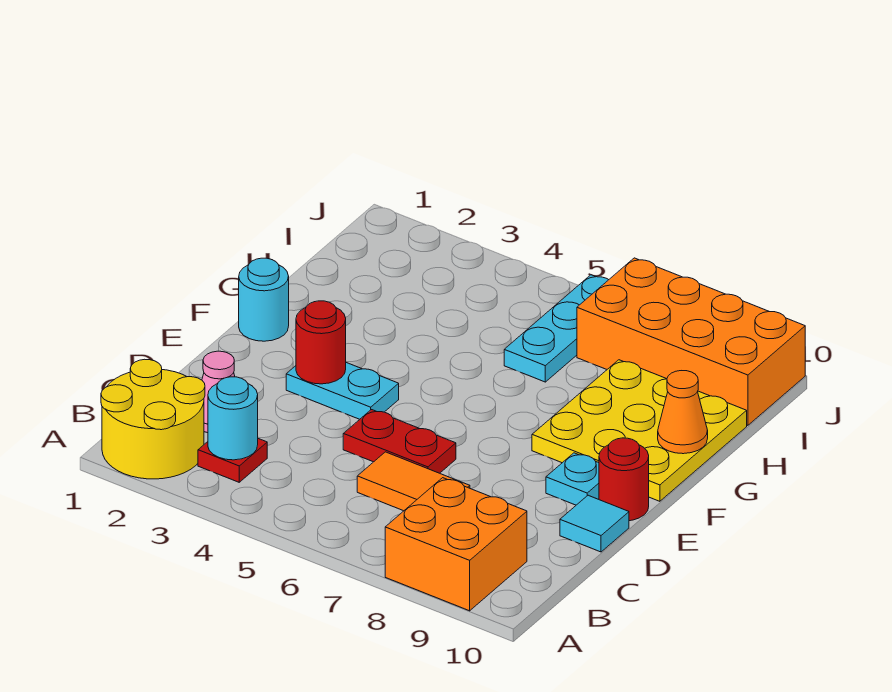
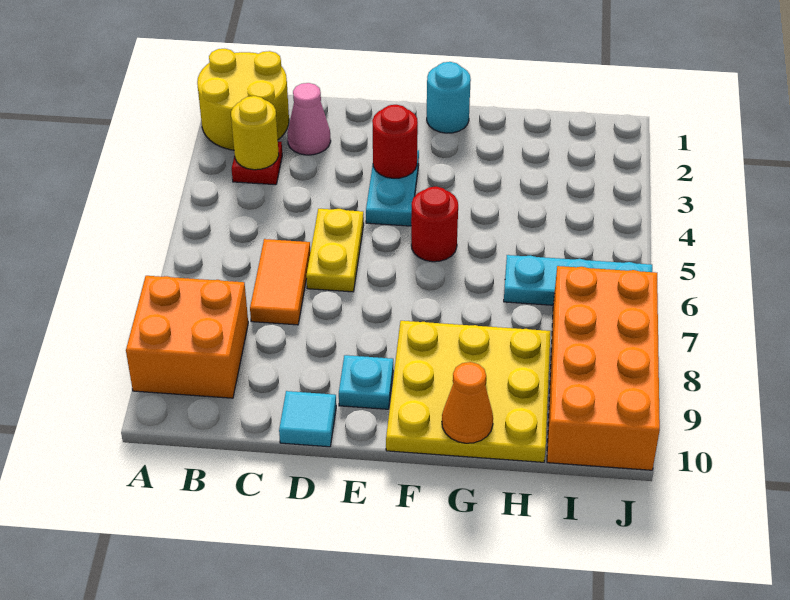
cyan 1x1 round brick [208,377,258,460] -> yellow 1x1 round brick [231,96,279,170]
red 1x2 plate [343,410,456,473] -> yellow 1x2 plate [306,209,364,292]
red 1x1 round brick [599,438,649,521] -> red 1x1 round brick moved to [411,187,458,262]

